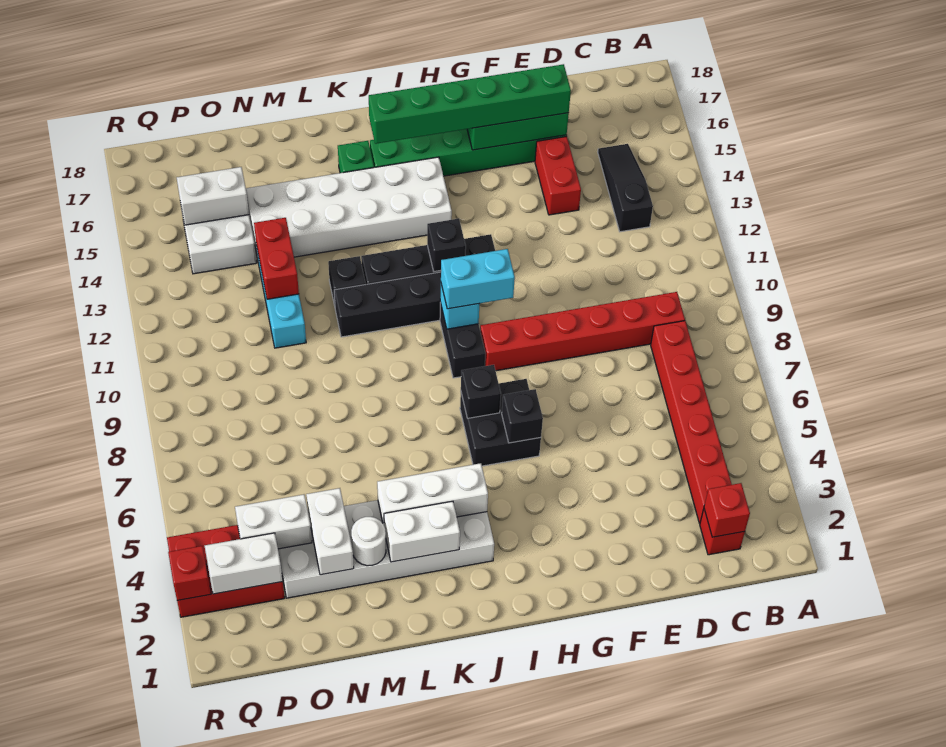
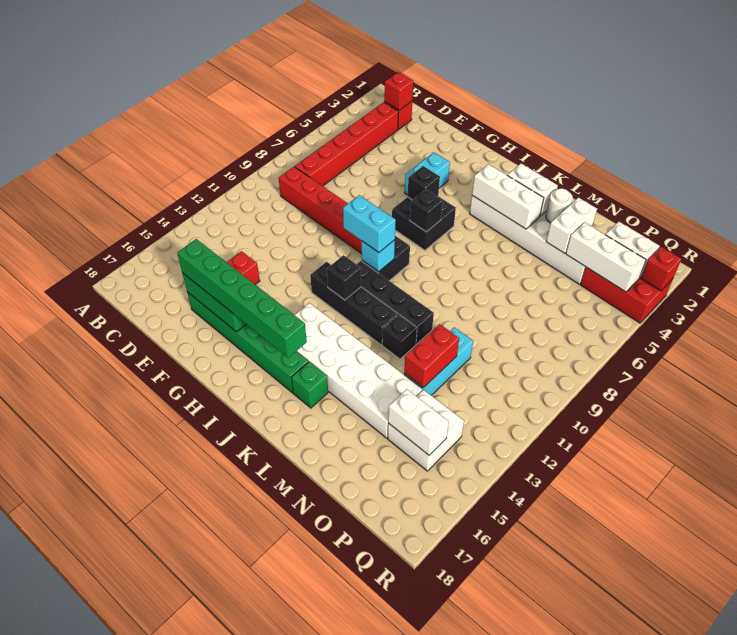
black 1x3 slope [598,144,653,232] -> none
none -> cyan 1x2 brick [405,152,450,195]
white 1x2 brick [235,495,312,549] -> white 1x3 brick [566,222,646,292]

